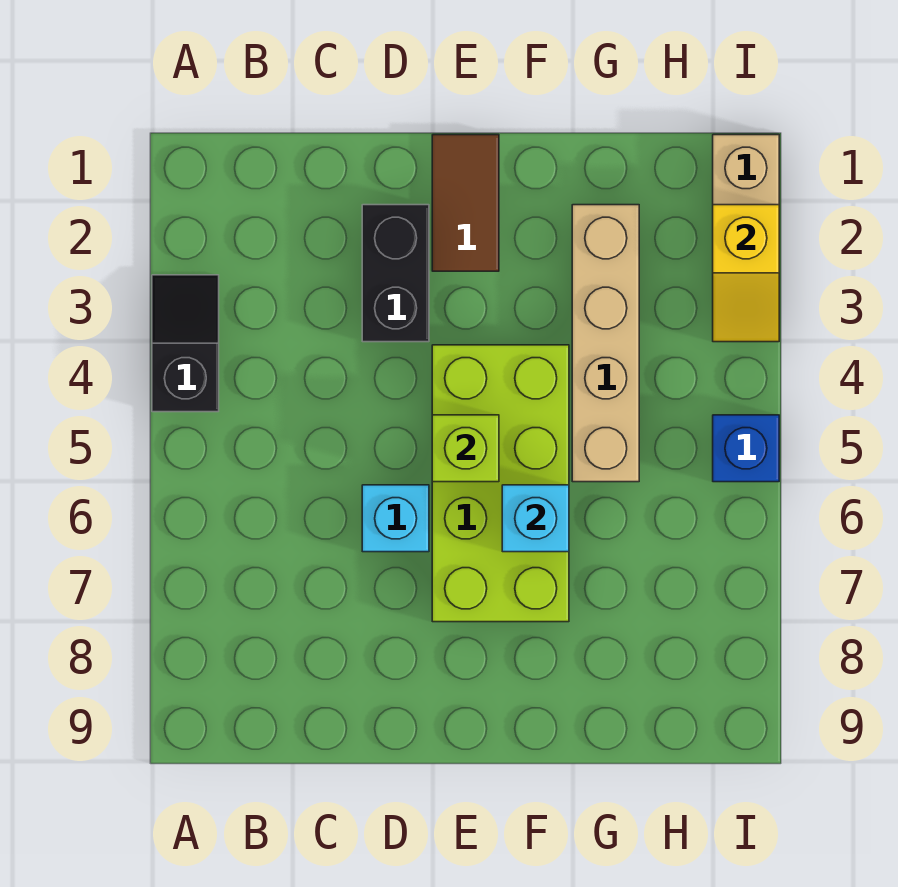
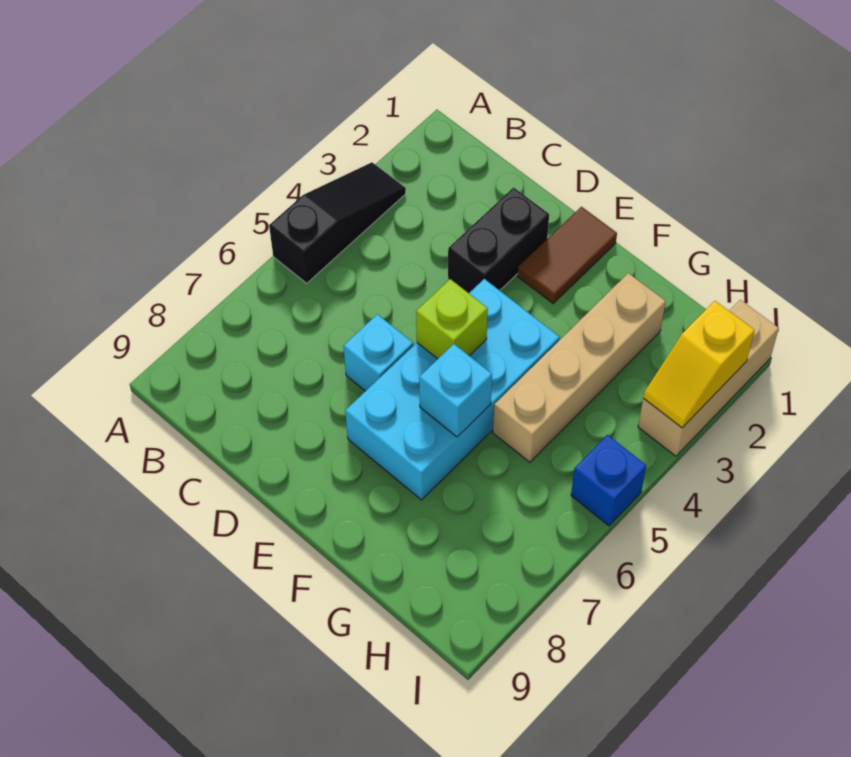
black 1x2 slope [152,275,219,412] -> black 1x3 slope [269,162,406,283]
lime 2x4 brick [432,345,569,622] -> cyan 2x4 brick [345,279,560,500]

